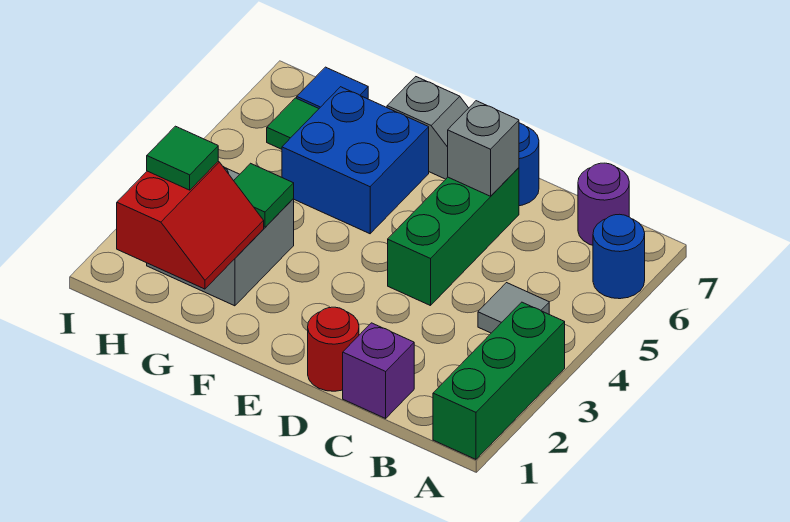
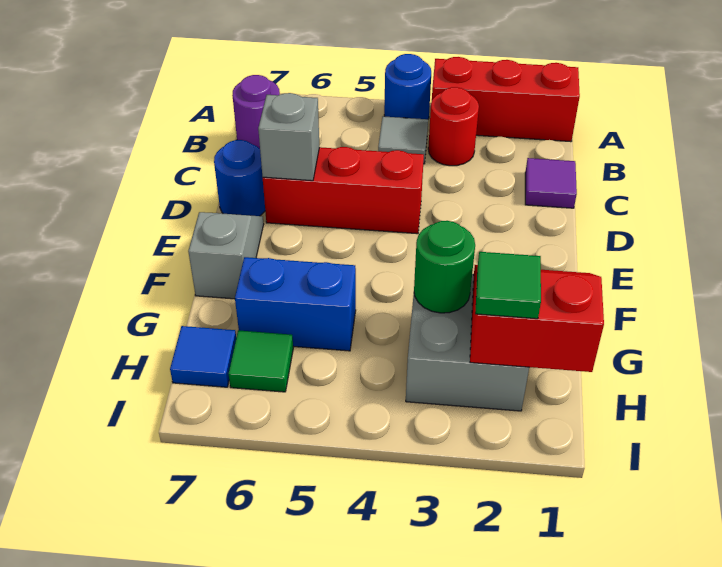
green 1x3 brick [433,302,565,459] -> red 1x3 brick [432,57,580,142]
blue 1x1 round brick [593,214,645,299] -> blue 1x1 round brick moved to [384,54,431,119]
purple 1x1 brick [343,323,414,418] -> purple 1x1 tile [525,158,577,208]
red 1x1 round brick [308,307,359,391] -> red 1x1 round brick moved to [428,87,479,166]
green 1x3 brick [388,168,519,306] -> red 1x3 brick [263,147,424,234]
blue 2x2 brick [282,87,429,234] -> blue 1x2 brick [235,257,356,351]
green 1x1 tile [234,163,294,227] -> green 1x1 round brick [414,221,475,313]

